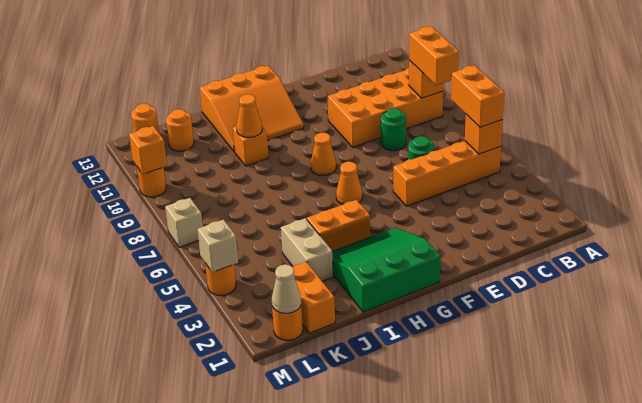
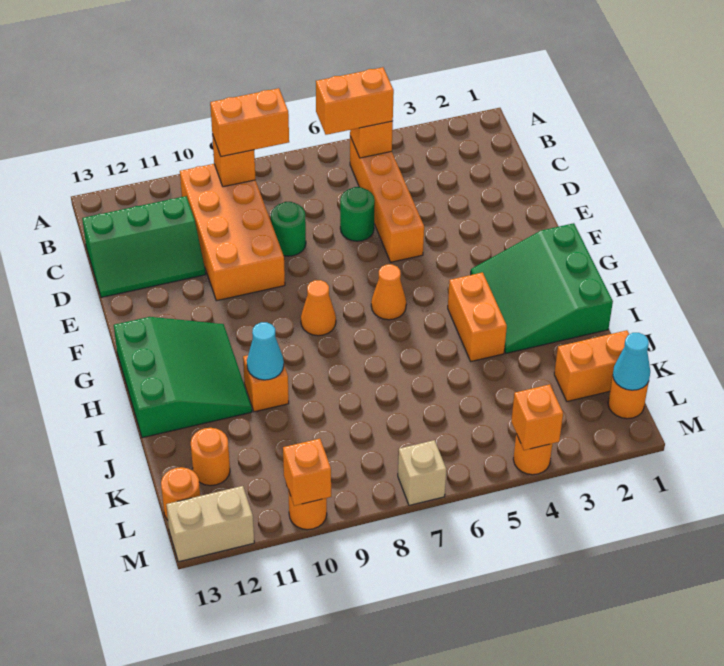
none -> green 2x3 slope [82,196,206,297]
orange 3x3 slope [200,66,304,152] -> green 3x3 slope [114,317,252,438]
orange 1x1 cone [237,94,262,138] -> cyan 1x1 cone [247,322,284,380]
tan 1x2 brick [281,218,333,281] -> tan 1x2 brick moved to [166,486,254,562]
tan 1x1 cone [272,265,301,313] -> cyan 1x1 cone [613,333,650,390]
tan 1x1 brick [197,220,238,272] -> orange 1x1 brick [511,384,563,450]

